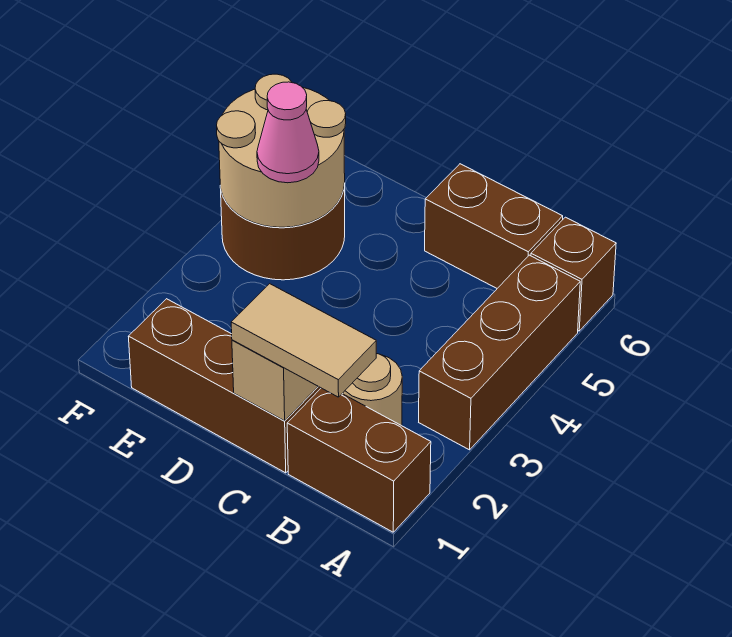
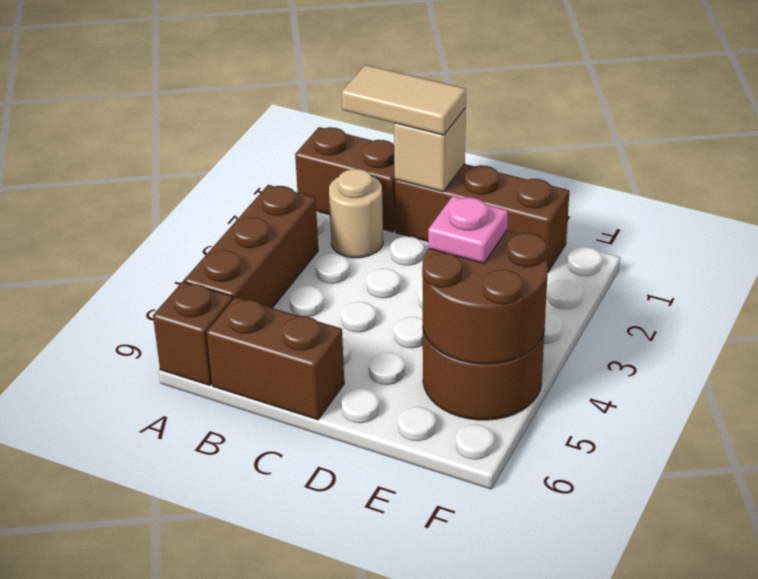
tan 2x2 round brick [217,74,346,227] -> brown 2x2 round brick [422,230,548,364]
pink 1x1 cone [257,82,319,183] -> pink 1x1 plate [428,196,508,263]

